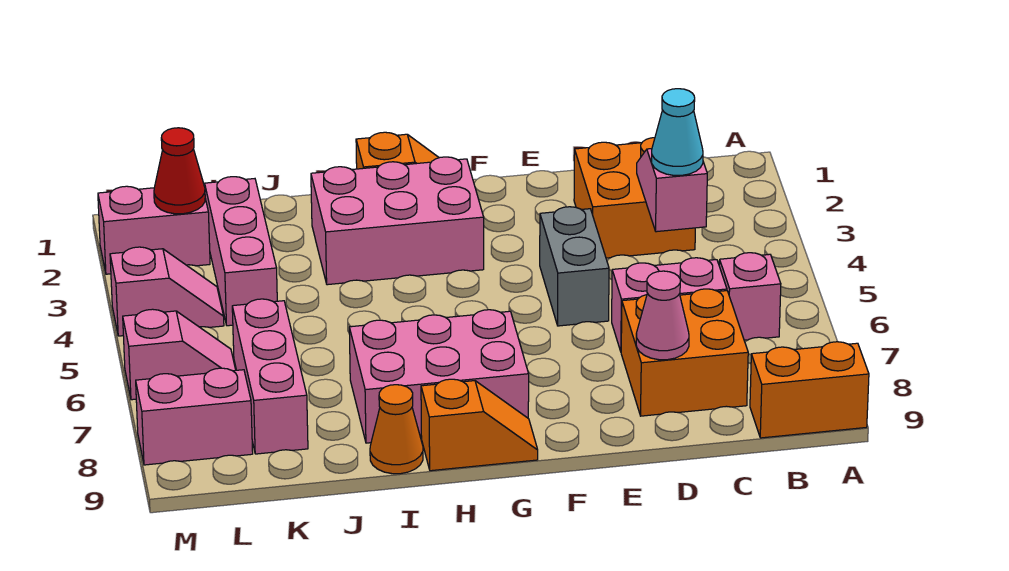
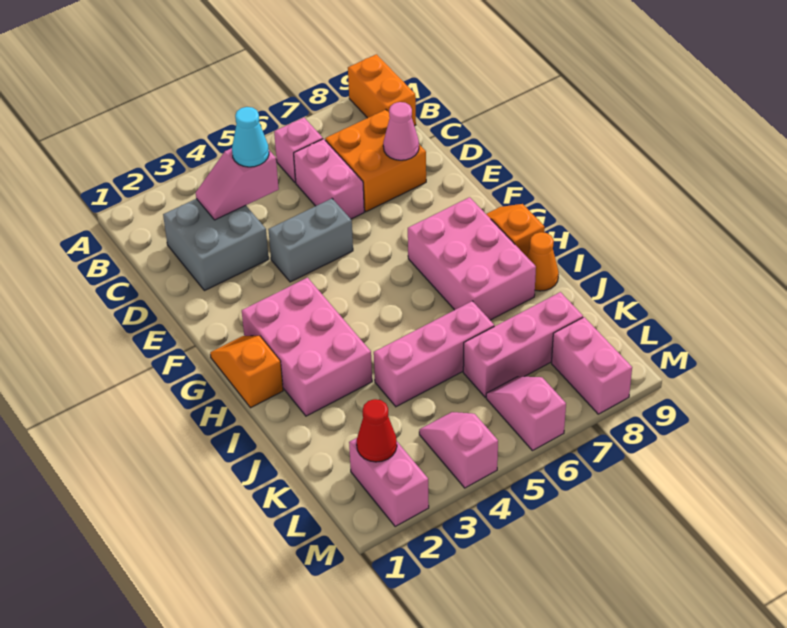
orange 2x2 brick [574,138,695,258] -> grey 2x2 brick [163,199,269,291]
pink 1x3 brick [205,177,277,326] -> pink 1x3 brick moved to [374,301,494,407]

